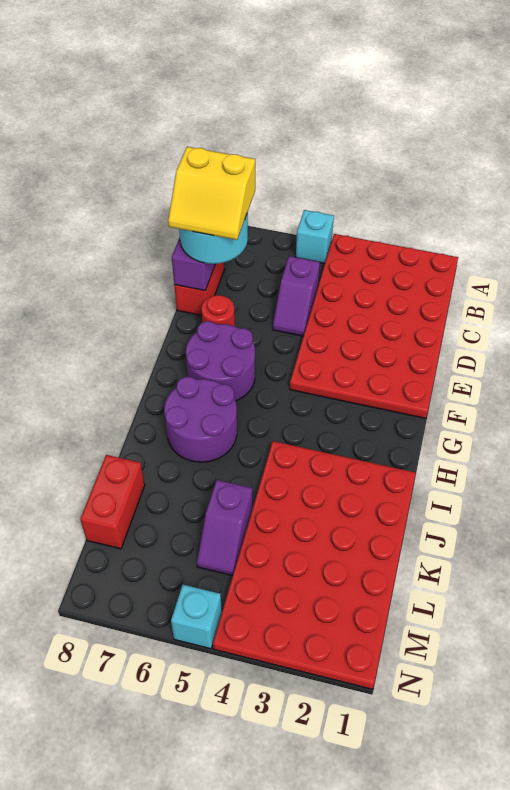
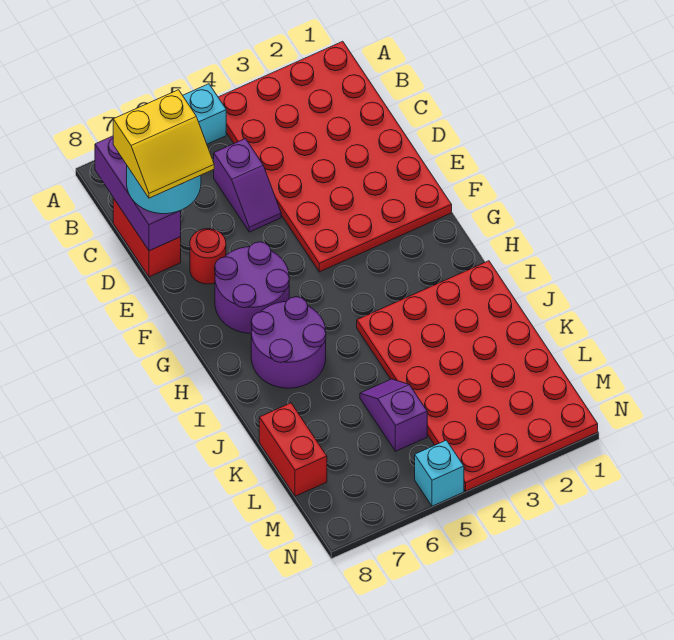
purple 1x2 slope [197,480,252,576] -> purple 1x2 slope turned to [360,379,427,451]

